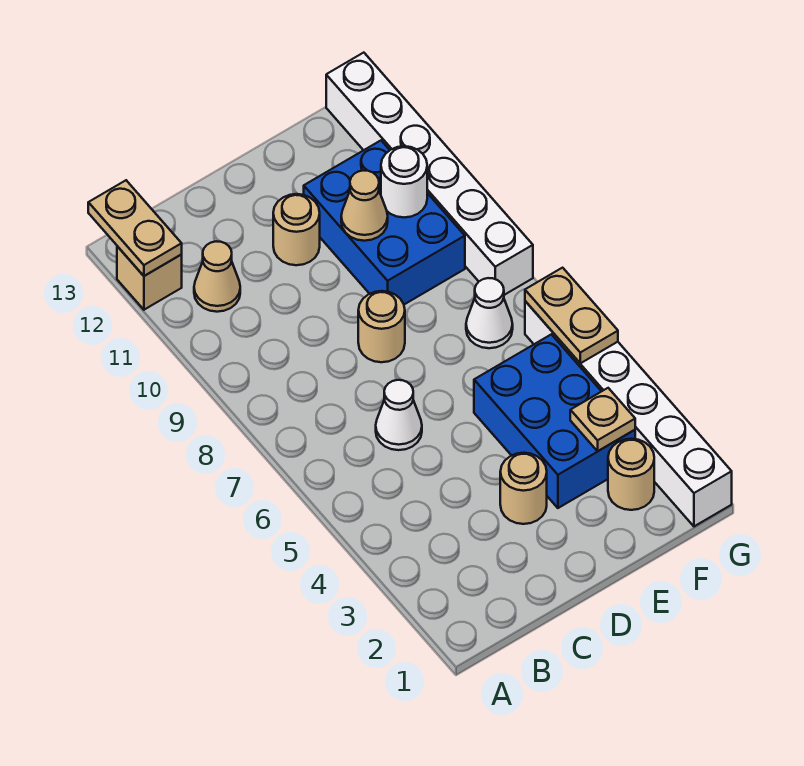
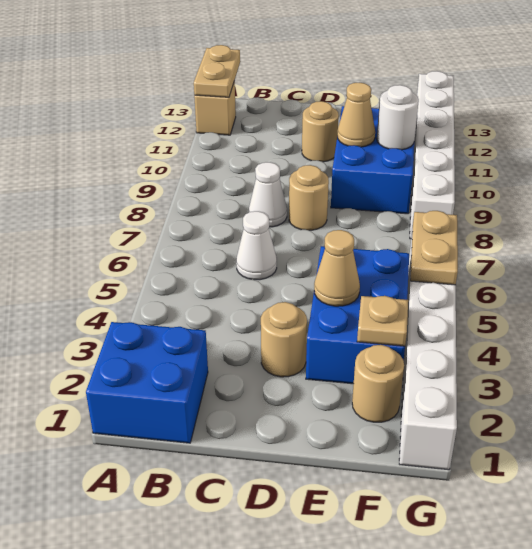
none -> blue 2x2 brick [86,322,208,443]
tan 1x1 cone [194,241,240,312] -> tan 1x1 cone moved to [314,230,360,306]
white 1x1 cone [466,278,513,348] -> white 1x1 cone moved to [249,162,287,227]

